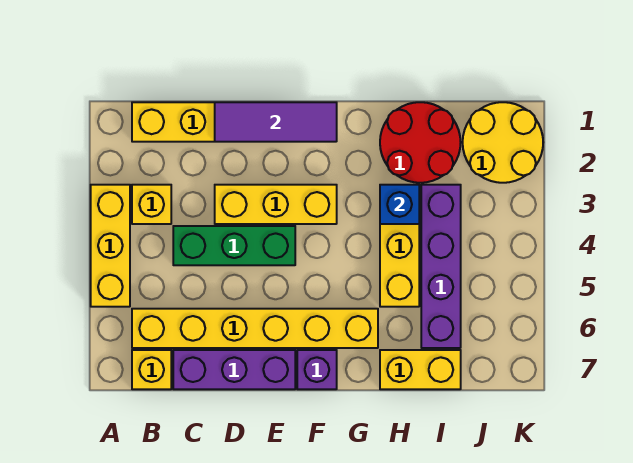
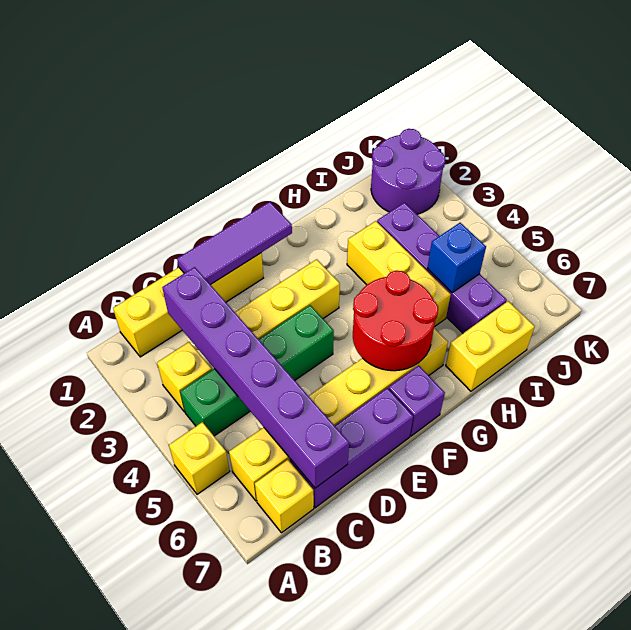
yellow 1x3 brick [91,185,130,307] -> yellow 1x1 brick [169,422,230,494]
none -> purple 1x6 brick [162,267,349,488]
green 1x3 brick [173,226,295,265] -> green 1x4 brick [180,305,334,436]
red 2x2 round brick [380,102,461,183] -> red 2x2 round brick moved to [353,271,438,371]
blue 1x1 brick [380,185,419,224] -> blue 1x1 brick moved to [427,223,486,293]
yellow 2x2 round brick [463,102,543,183] -> purple 2x2 round brick [371,129,445,214]

